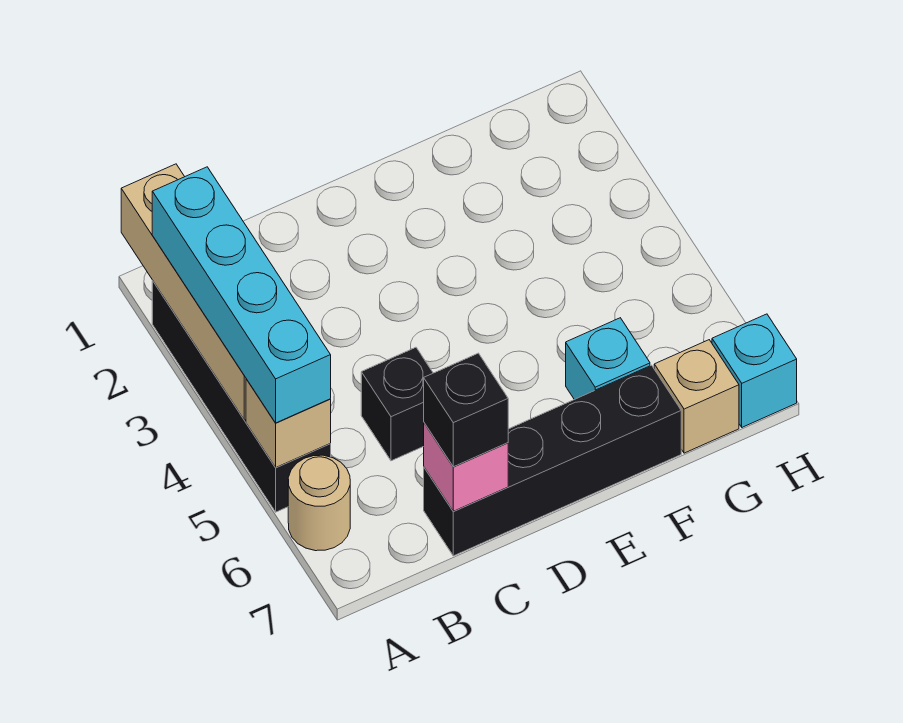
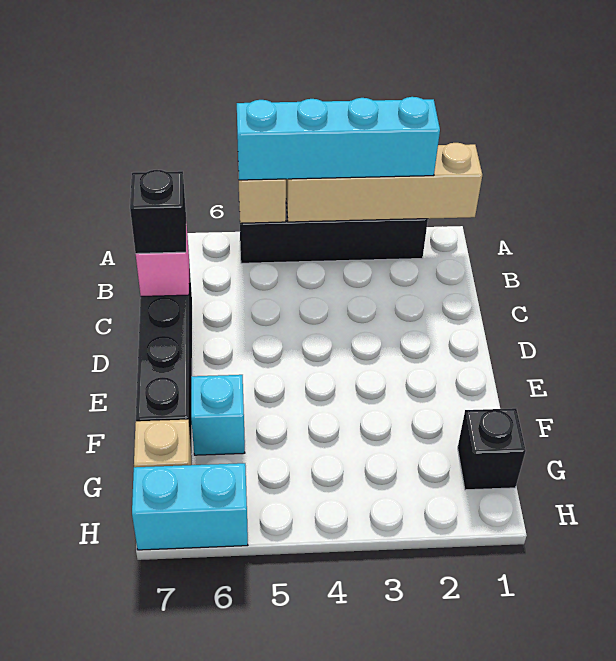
tan 1x1 round brick [288,455,350,551] -> none
black 1x1 brick [361,347,433,461] -> black 1x1 brick moved to [458,408,526,490]
cyan 1x1 brick [712,314,797,427] -> cyan 1x2 brick [132,463,248,550]

